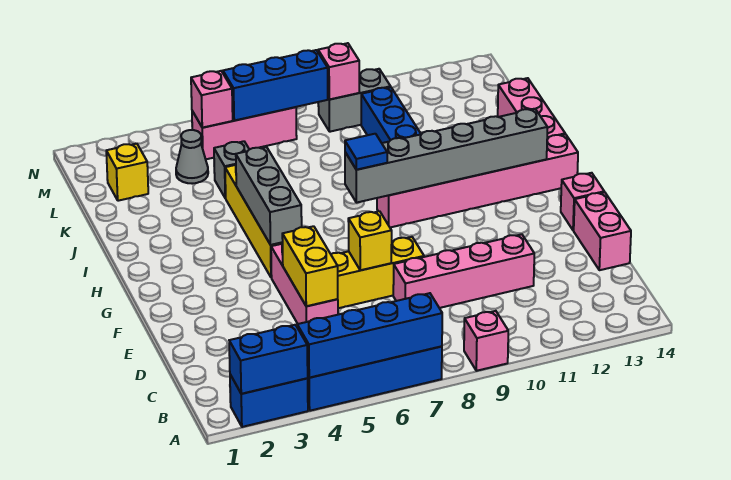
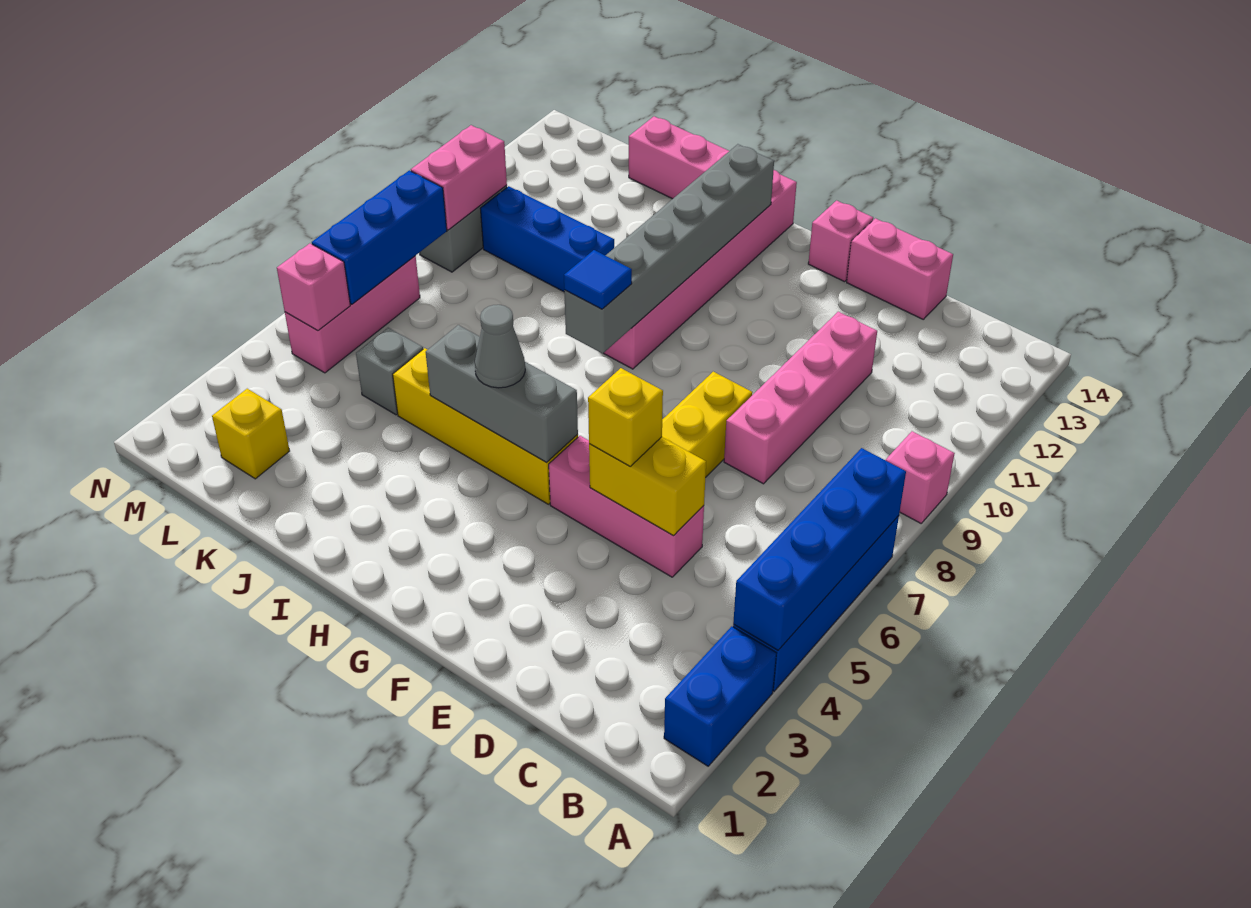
blue 1x2 brick [229,325,308,394] -> none
yellow 1x1 brick [348,211,392,270] -> yellow 1x1 brick moved to [588,368,663,466]
grey 1x1 cone [176,130,208,184] -> grey 1x1 cone moved to [475,305,525,388]
pink 1x1 brick [318,43,359,100] -> pink 1x2 brick [411,125,507,230]

